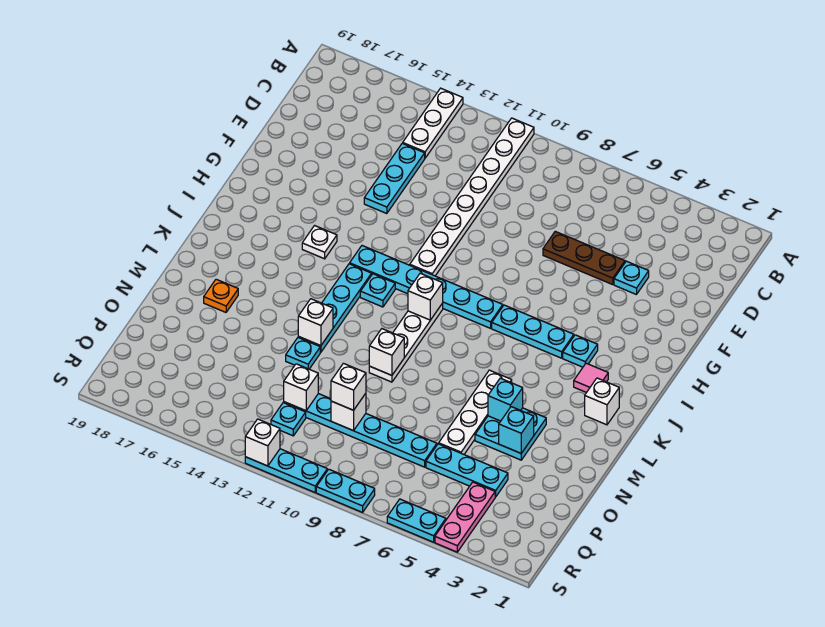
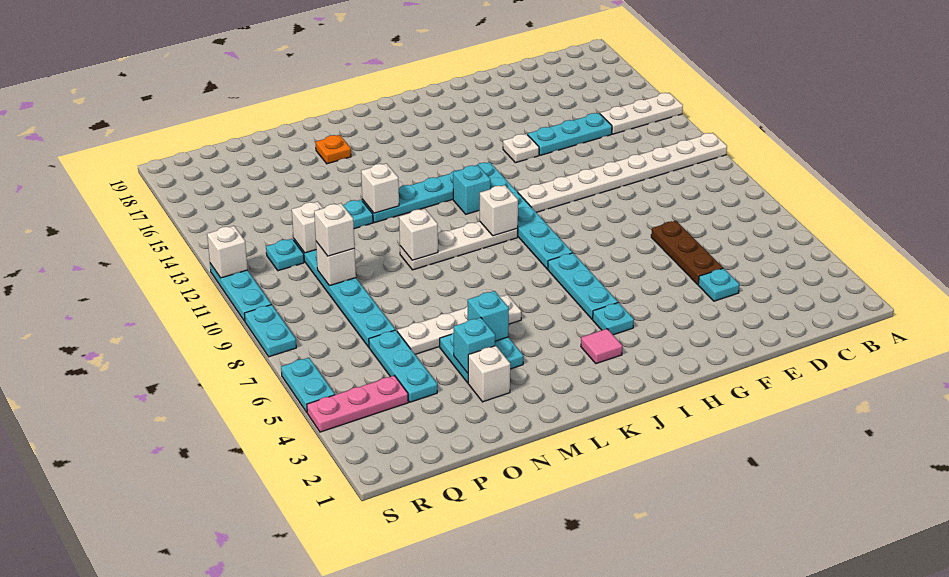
white 1x1 plate [302,226,337,259] -> white 1x1 plate moved to [503,134,539,163]
cyan 1x1 plate [360,274,395,307] -> cyan 1x1 brick [453,165,490,214]
white 1x1 brick [585,378,619,425] -> white 1x1 brick moved to [468,346,510,402]

